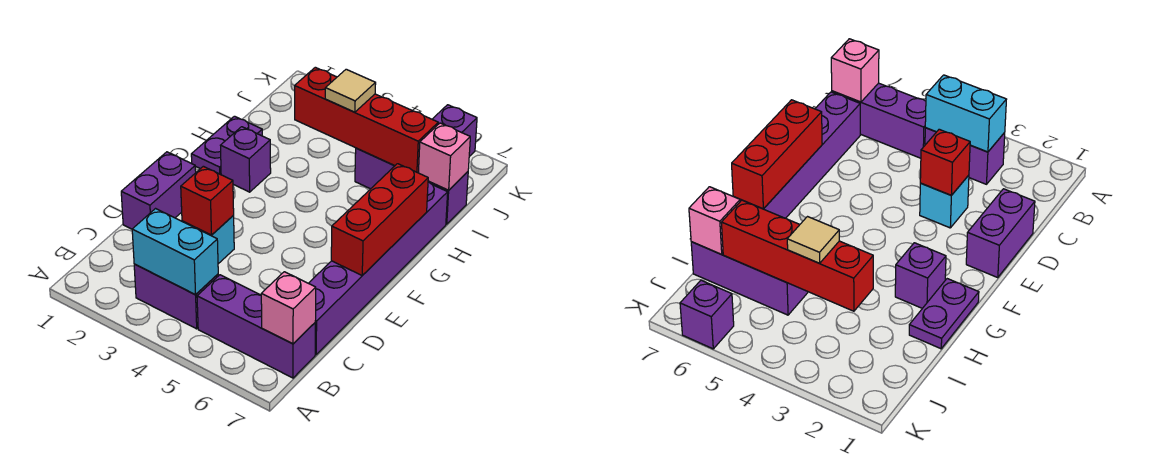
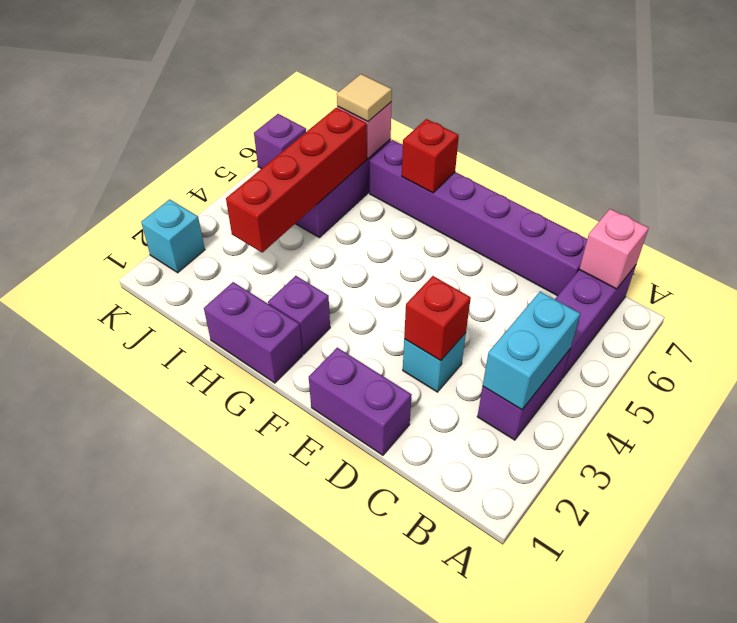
red 1x3 brick [331,164,428,275] -> red 1x1 brick [402,119,459,193]
purple 1x2 plate [191,116,262,175] -> purple 1x2 brick [204,282,302,383]
tan 1x1 tile [325,69,376,112] -> tan 1x1 tile moved to [337,74,392,122]
none -> cyan 1x1 brick [141,199,205,273]

